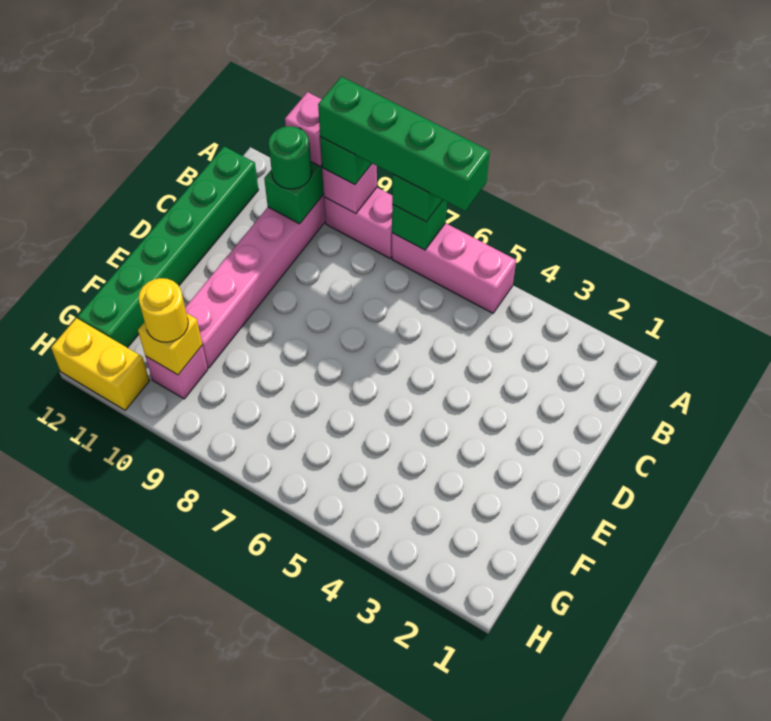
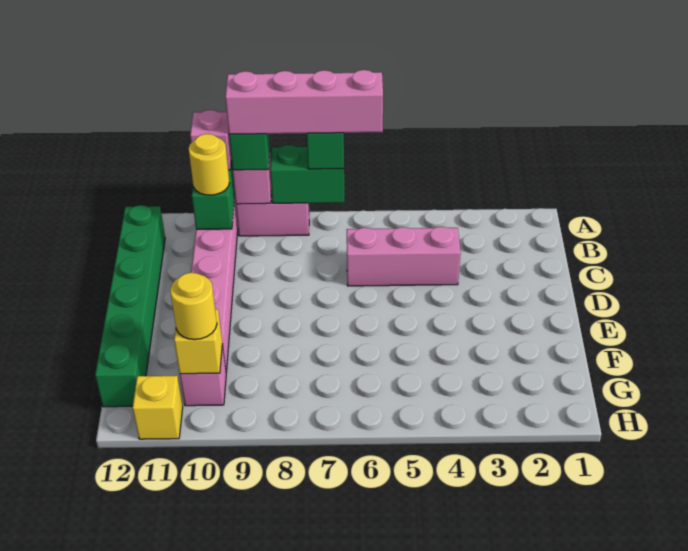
pink 1x3 brick [392,223,516,313] -> pink 1x3 brick moved to [347,227,461,286]
green 1x4 brick [318,77,490,211] -> pink 1x4 brick [225,70,383,134]
green 1x1 brick [392,200,447,250] -> green 1x2 brick [270,145,344,203]
green 1x1 round brick [269,126,312,189] -> yellow 1x1 round brick [189,134,230,195]
yellow 1x2 brick [51,318,149,410] -> yellow 1x1 brick [133,376,183,439]

